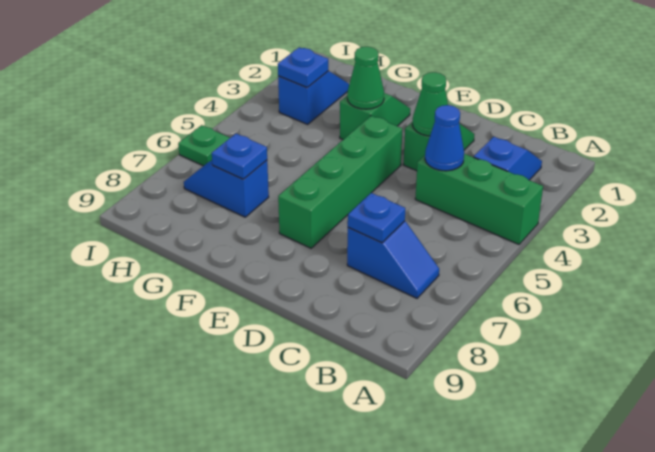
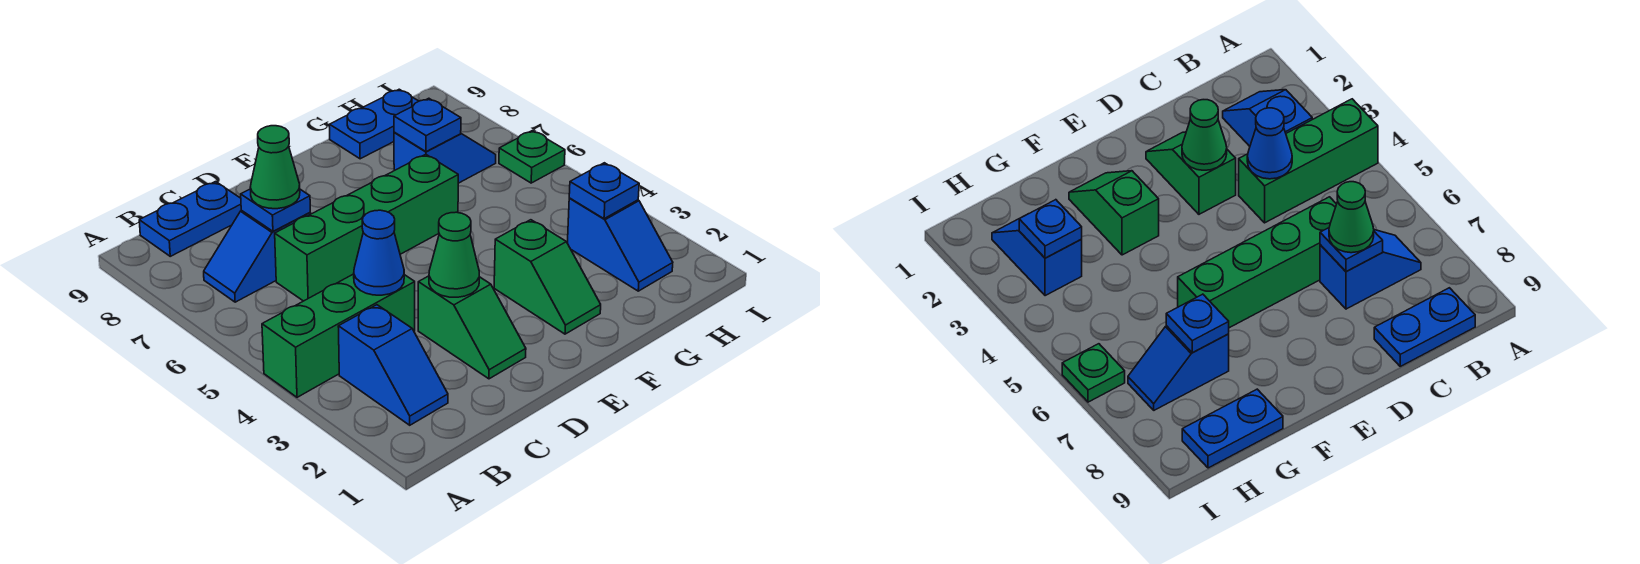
none -> blue 1x2 plate [139,182,242,256]
green 1x4 brick [278,116,402,248] -> green 1x4 brick turned to [275,154,458,301]
green 1x1 cone [347,47,384,109] -> green 1x1 cone moved to [250,126,300,209]
none -> blue 1x2 plate [329,89,419,159]

